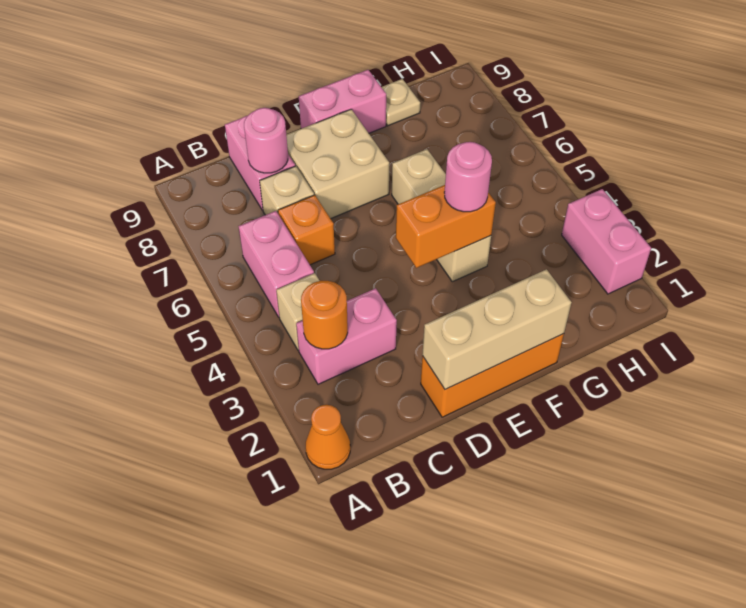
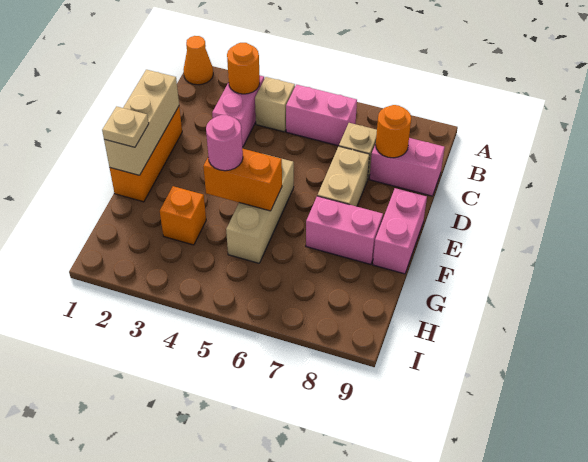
orange 1x1 brick [278,195,335,265] -> orange 1x1 brick moved to [160,186,206,245]
pink 1x1 round brick [244,108,288,173] -> orange 1x1 round brick [376,105,411,158]
tan 2x2 brick [286,109,389,219] -> tan 1x2 brick [317,146,370,206]
orange 1x2 brick [396,185,496,268] -> orange 1x2 brick turned to [203,149,282,211]
tan 1x3 brick [392,149,491,282] -> tan 1x3 brick turned to [226,155,294,263]
tan 1x1 plate [382,79,420,126] -> tan 1x1 plate moved to [102,106,149,147]
pink 1x2 brick [562,189,651,294] -> pink 1x2 brick moved to [306,196,383,264]

